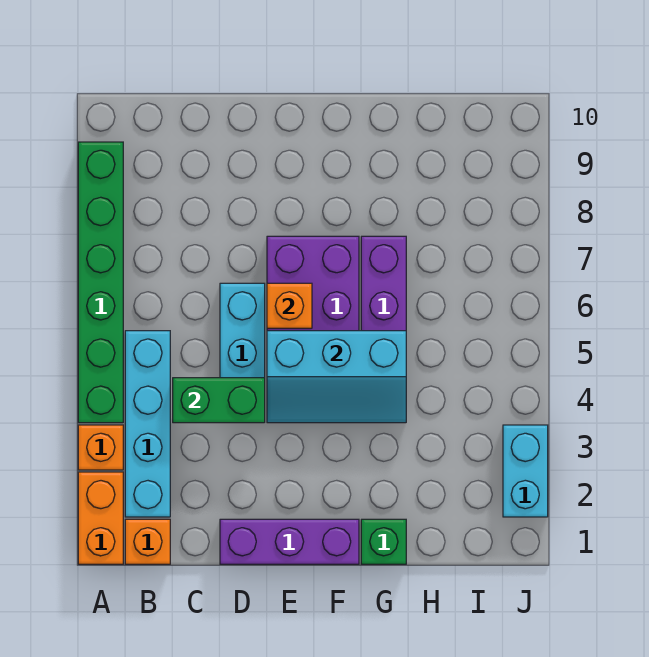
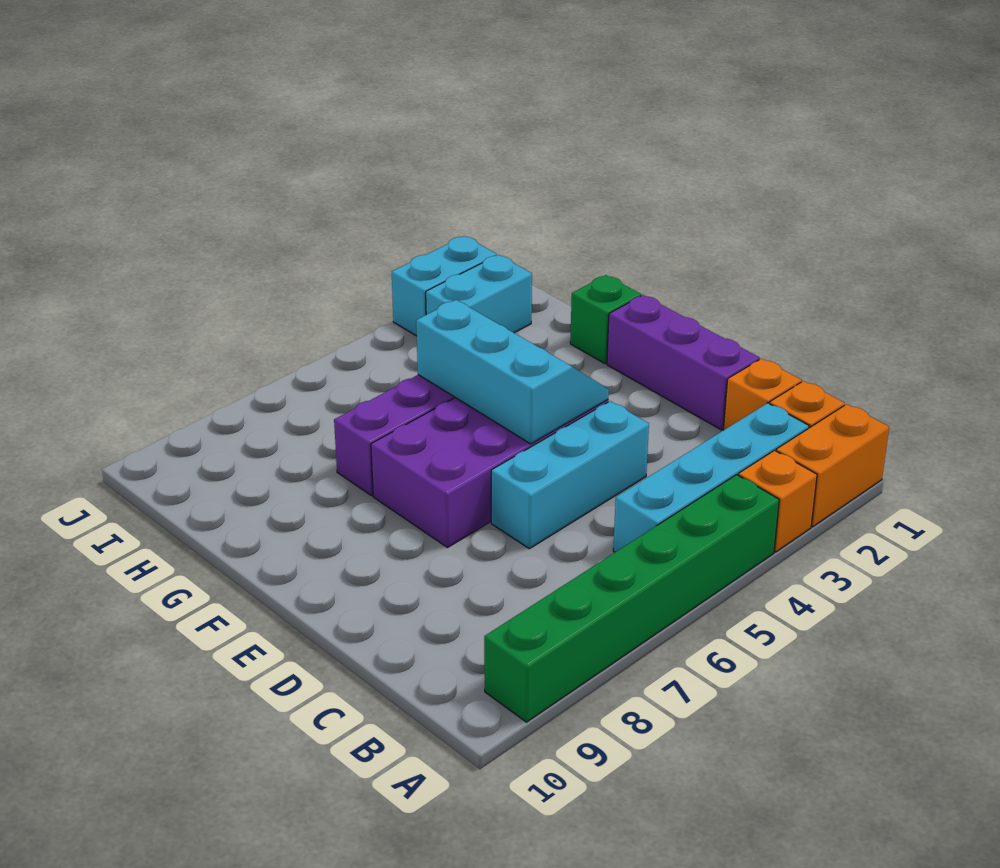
green 1x2 brick [173,378,265,423] -> none
orange 1x1 brick [267,283,312,328] -> orange 1x1 brick moved to [724,358,801,430]
none -> cyan 1x2 brick [426,255,532,333]

